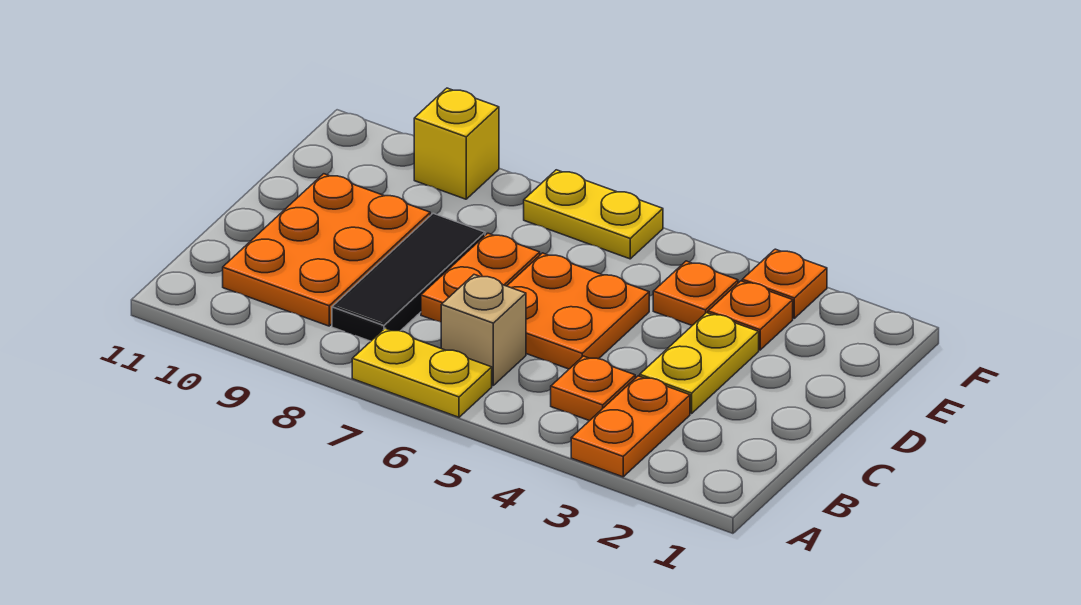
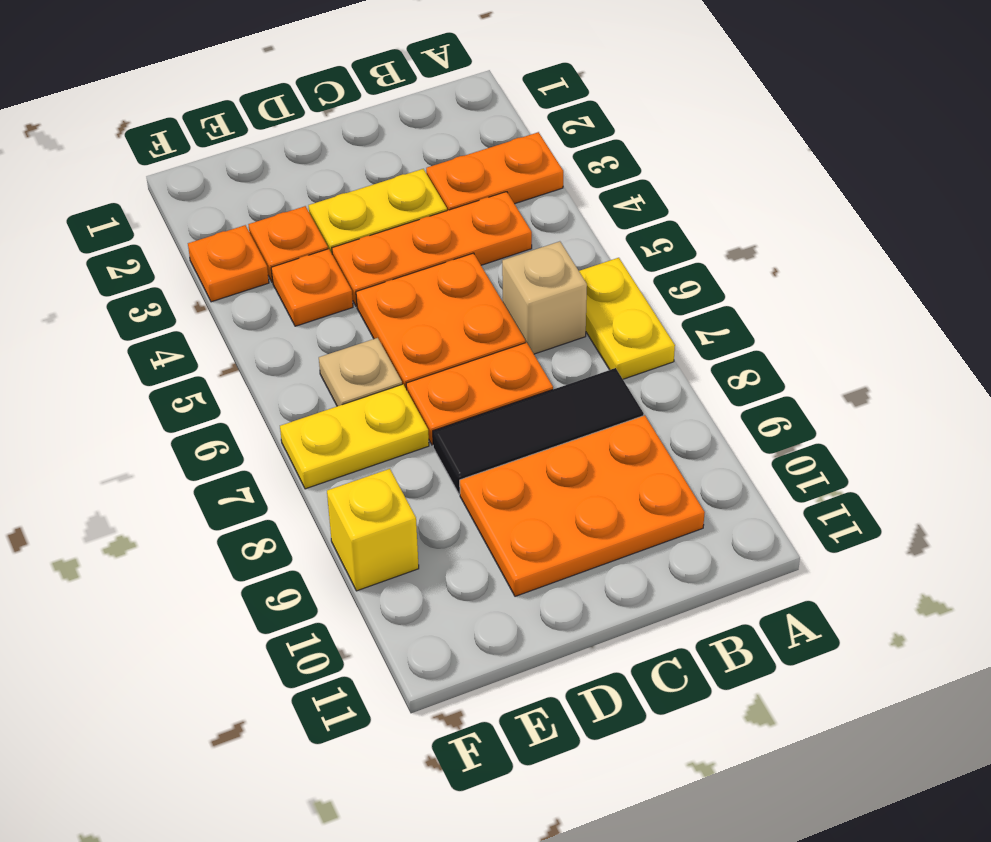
orange 1x1 plate [551,356,635,421] -> orange 1x3 plate [332,192,532,306]
none -> tan 1x1 plate [319,338,402,406]
yellow 1x2 plate [524,170,663,259] -> yellow 1x2 plate turned to [280,384,429,489]

